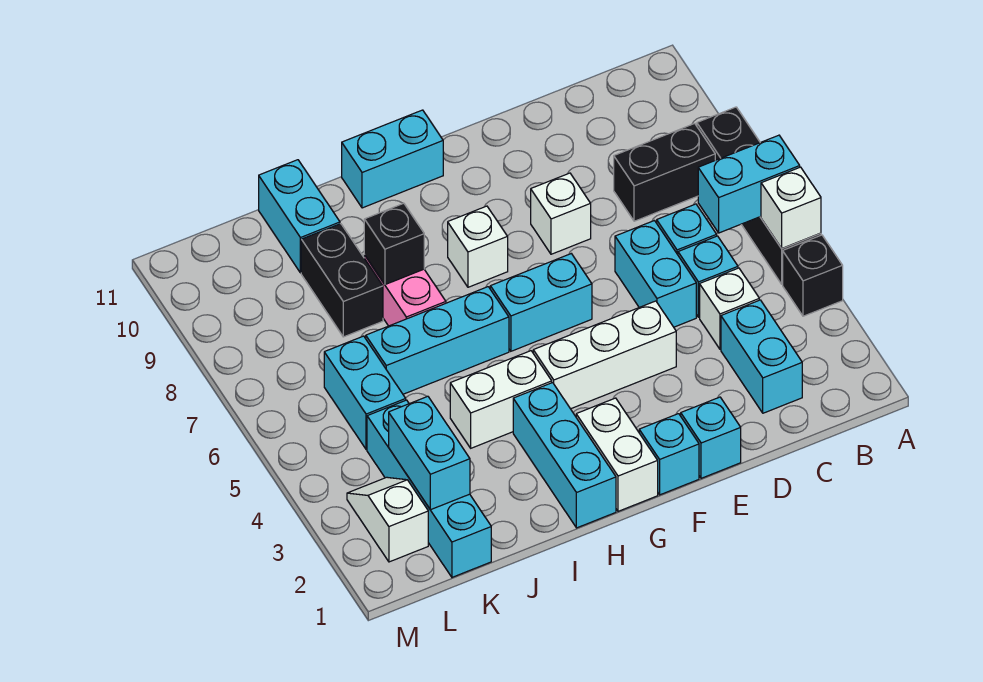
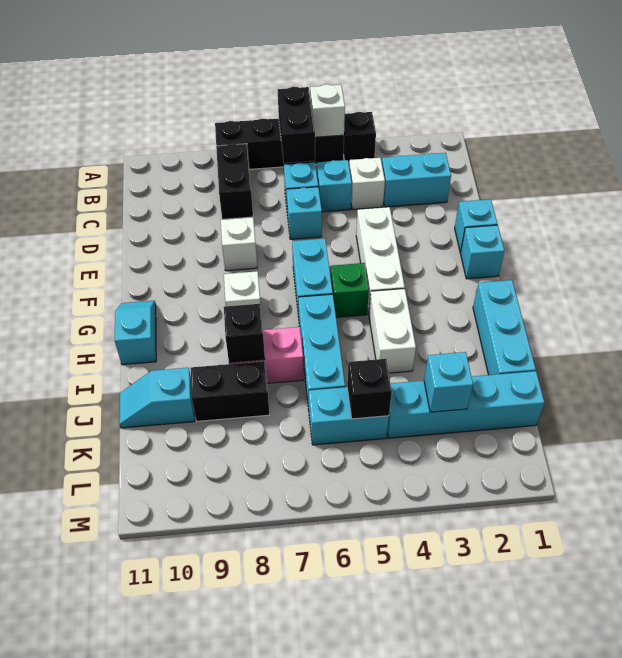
cyan 1x2 brick [698,135,800,233] -> black 1x2 brick [278,87,315,163]
cyan 1x2 brick [615,221,696,327] -> cyan 1x1 brick [287,187,322,239]
white 1x2 brick [576,398,658,511] -> none
none -> green 1x1 brick [331,263,369,318]
cyan 1x2 brick [342,110,443,208] -> cyan 1x2 slope [115,301,156,365]
cyan 1x3 brick [513,383,616,528] -> cyan 1x3 brick turned to [473,280,536,375]
cyan 1x2 brick [259,160,340,273] -> cyan 1x2 slope [119,368,195,428]
cyan 1x2 brick [389,396,470,510] -> cyan 1x1 brick [424,352,473,412]
none -> black 1x1 brick [347,359,392,419]
white 1x2 slope [347,477,428,562] -> none

